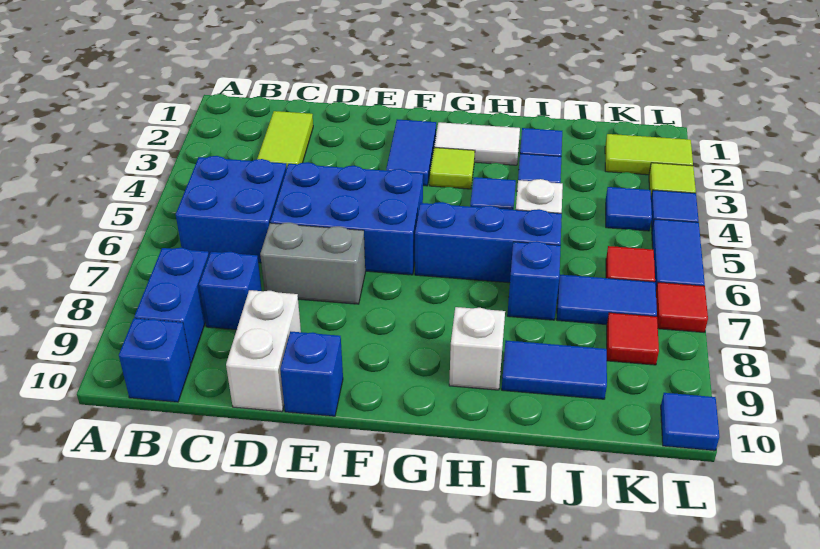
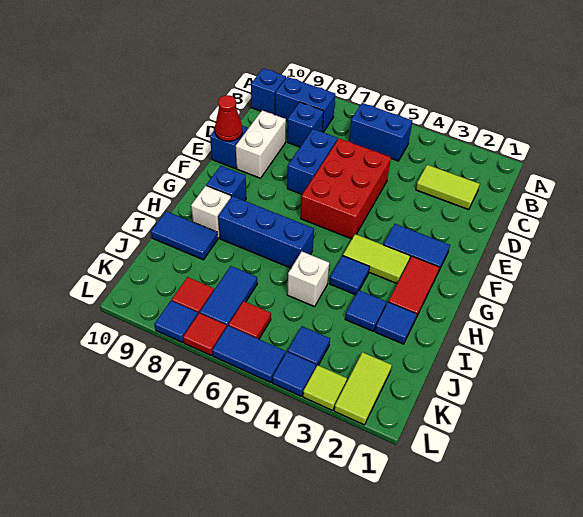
blue 2x2 brick [176,156,287,263] -> blue 1x2 brick [349,103,412,161]
blue 2x3 brick [270,162,423,275] -> red 2x3 brick [301,138,391,239]
grey 1x2 brick [260,223,365,304] -> blue 1x2 brick [287,129,338,194]
white 1x2 brick [226,290,301,412] -> white 1x2 brick turned to [236,110,286,178]
none -> red 1x1 cone [215,95,242,141]
white 1x2 tile [434,122,520,165] -> red 1x2 tile [389,256,439,318]
lime 1x1 tile [430,147,475,189] -> lime 1x2 tile [343,234,410,284]
blue 1x3 brick [415,202,562,283] -> blue 1x3 brick turned to [218,196,314,268]
blue 1x1 brick [507,241,561,320] -> blue 1x1 brick moved to [207,166,246,201]
blue 1x2 tile [502,340,607,399] -> blue 1x2 tile turned to [151,211,218,260]
blue 1x1 tile [661,393,719,451] -> blue 1x1 tile moved to [155,301,198,343]

